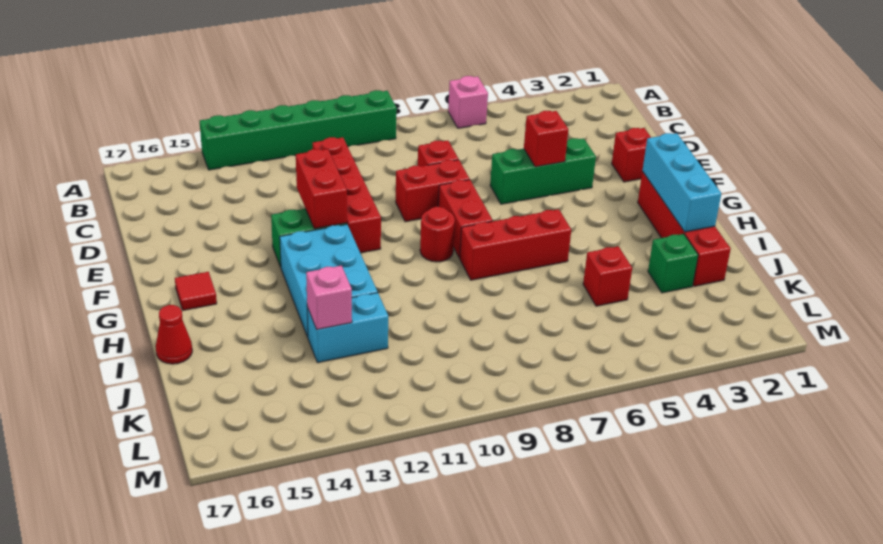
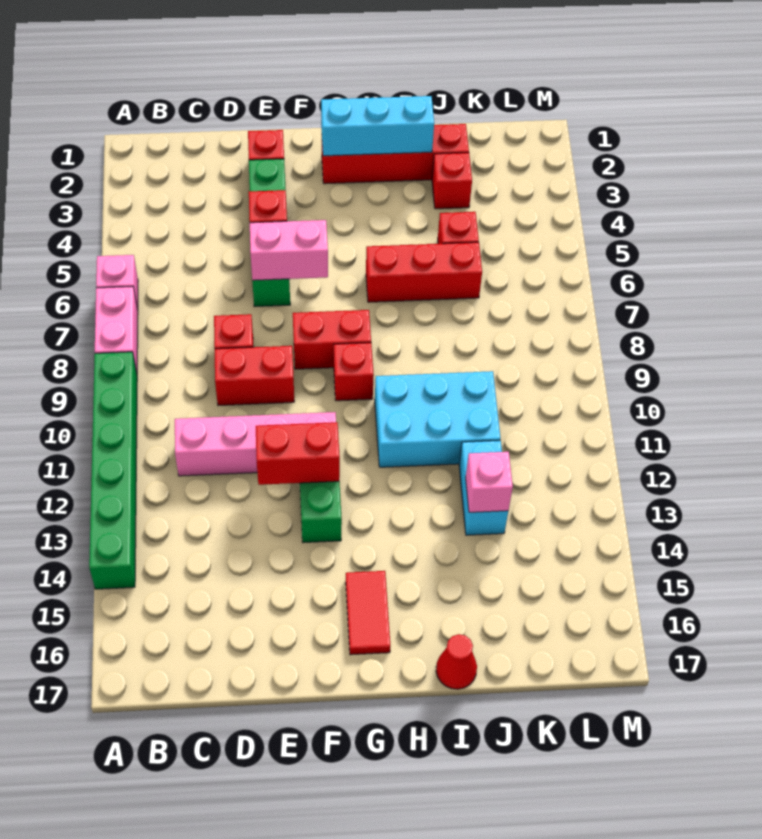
none -> pink 1x2 brick [95,287,138,373]
red 1x4 brick [313,137,381,253] -> pink 1x4 brick [175,412,336,476]
green 1x3 brick [490,138,596,204] -> green 1x4 brick [249,159,290,307]
none -> pink 1x2 brick [250,220,328,280]
red 1x2 brick [396,160,470,222] -> red 1x2 brick turned to [215,346,294,405]
red 1x1 round brick [420,207,455,262] -> red 1x1 brick [334,343,374,401]
cyan 2x3 brick [280,224,378,337] -> cyan 2x3 brick moved to [375,371,500,467]
red 1x1 tile [175,272,217,310] -> red 1x2 tile [346,571,390,655]
red 1x3 brick [460,209,571,280] -> red 1x3 brick turned to [366,242,482,302]
green 1x1 brick [648,234,698,293] -> red 1x1 brick [432,153,472,209]

